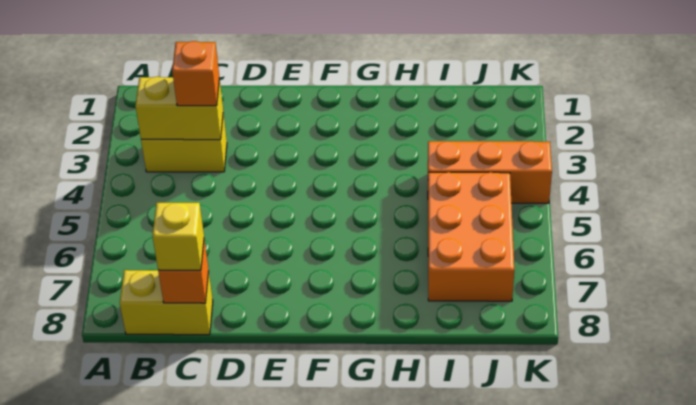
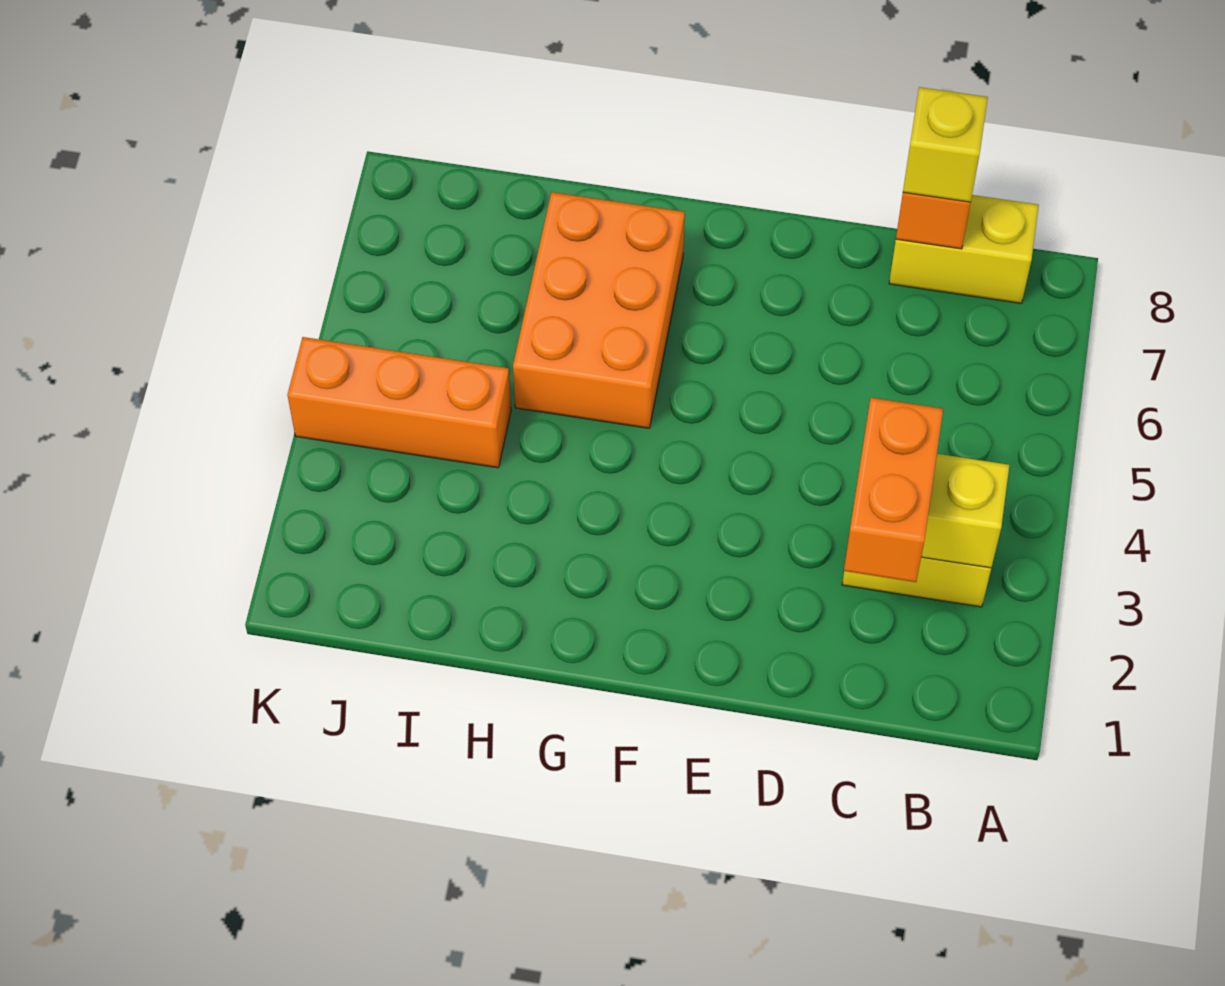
orange 1x1 brick [172,41,219,106] -> orange 1x2 brick [844,398,943,582]
orange 2x3 brick [428,172,514,301] -> orange 2x3 brick moved to [513,192,685,428]

